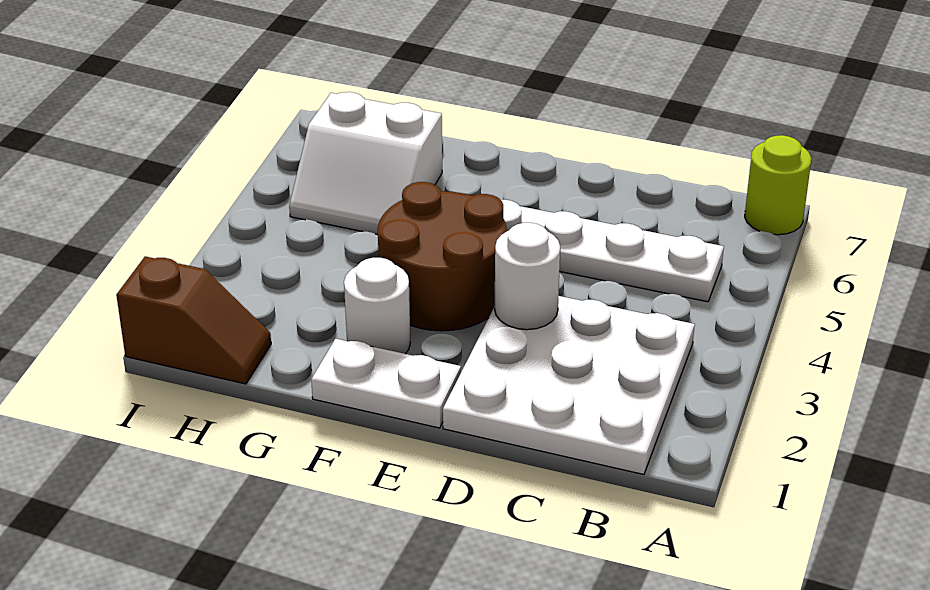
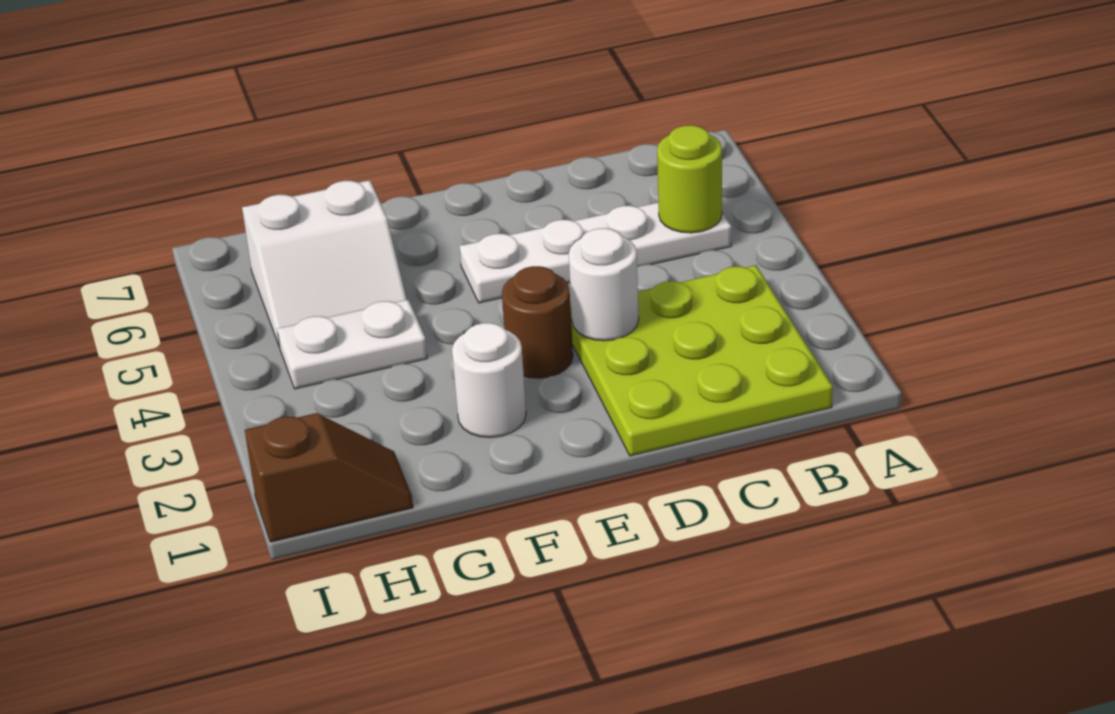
lime 1x1 round brick [745,135,811,235] -> lime 1x1 round brick moved to [657,125,722,233]
white 3x3 plate [443,296,695,474] -> lime 3x3 plate [571,265,833,456]
white 1x2 plate [311,339,461,428] -> white 1x2 plate moved to [277,300,427,389]
brown 2x2 round brick [378,182,507,331] -> brown 1x1 round brick [502,266,573,378]

